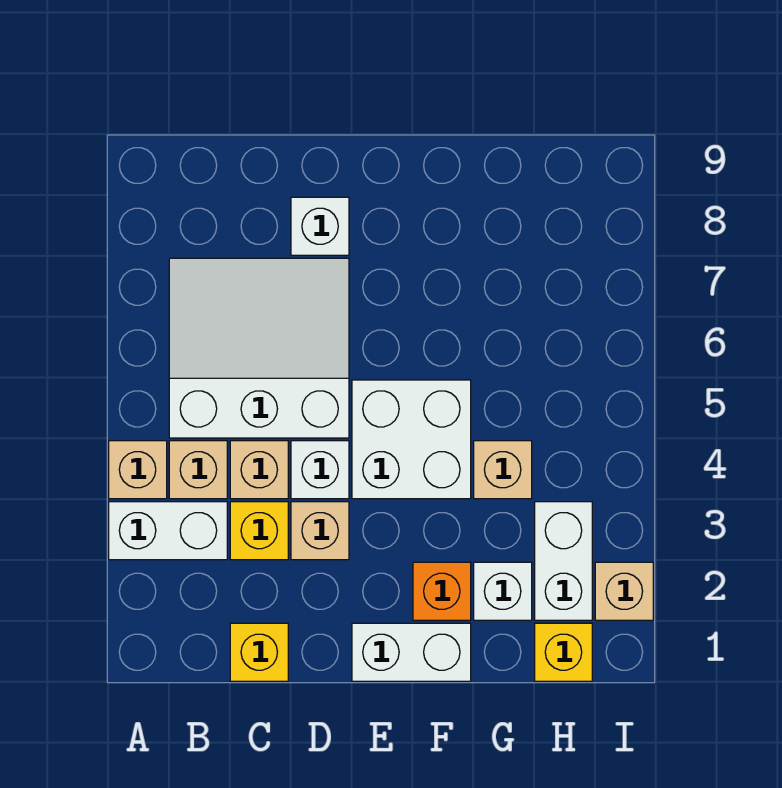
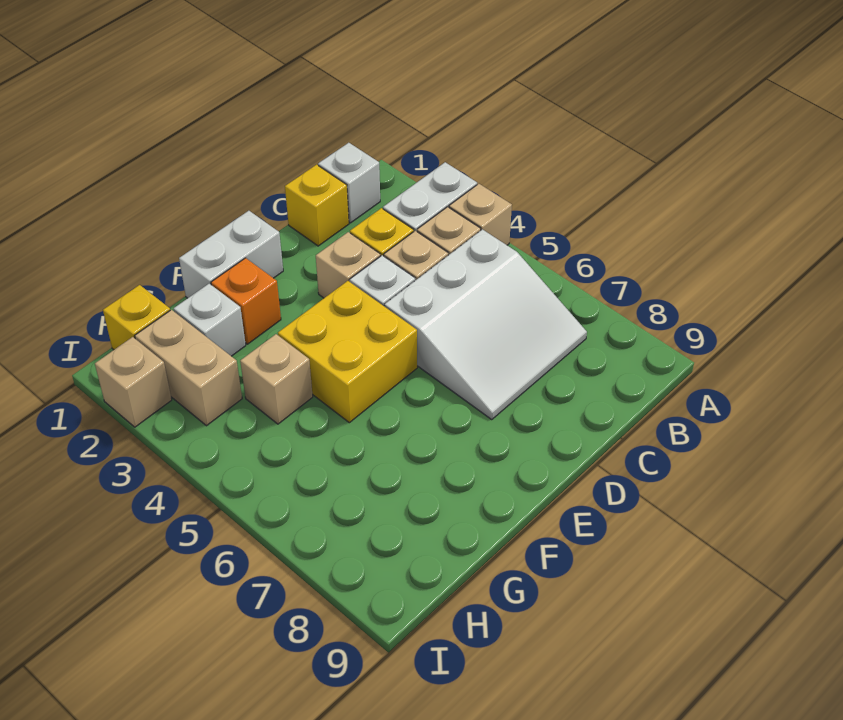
white 1x1 brick [291,197,349,255] -> white 1x1 brick moved to [318,143,380,223]
white 2x2 brick [352,380,471,499] -> yellow 2x2 brick [278,281,417,423]
white 1x2 brick [535,502,592,620] -> tan 1x2 brick [135,310,242,426]

